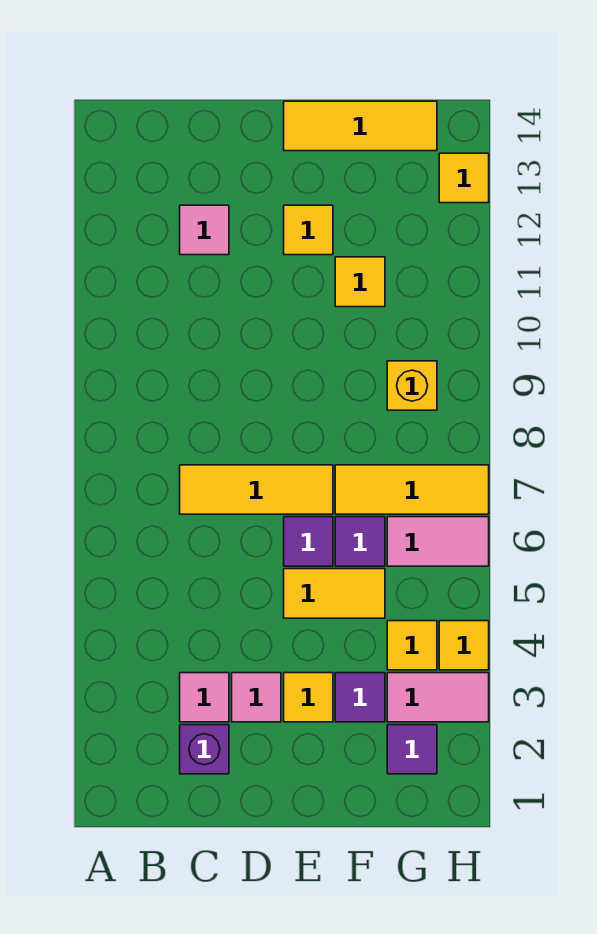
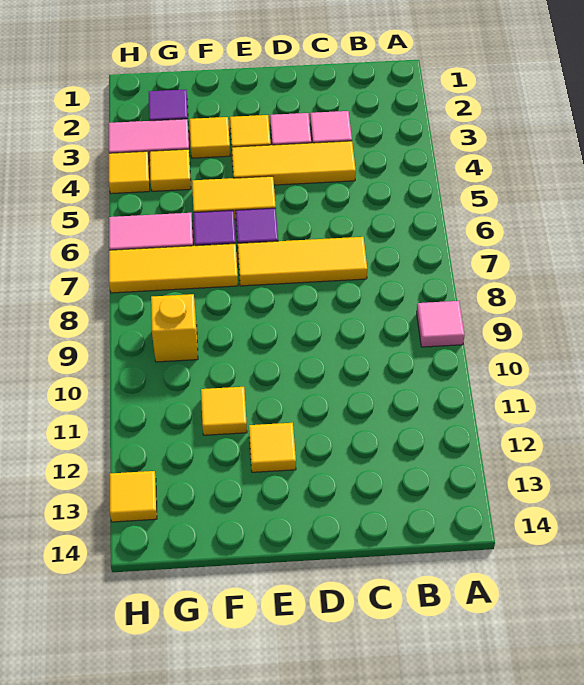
purple 1x1 brick [180,725,229,774] -> none
pink 1x1 tile [180,205,229,255] -> pink 1x1 tile moved to [417,301,465,347]
yellow 1x3 tile [284,101,437,151] -> yellow 1x3 tile moved to [232,141,356,185]
purple 1x1 tile [335,673,385,722] -> yellow 1x1 tile [190,117,230,158]

